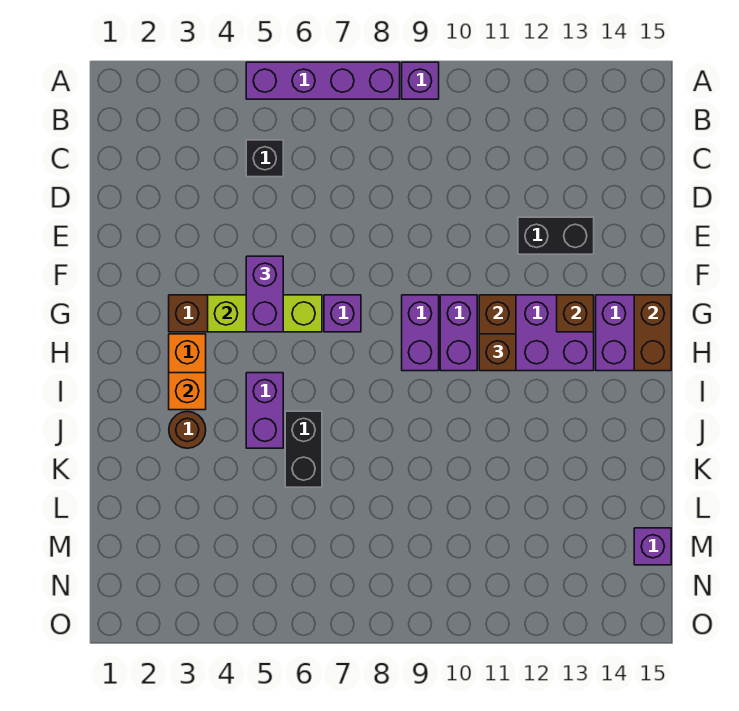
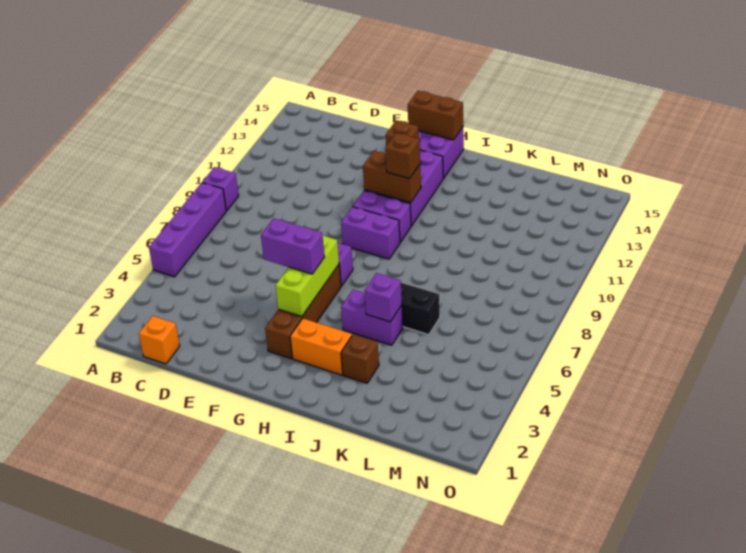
black 1x1 brick [246,140,283,177] -> none
black 1x2 brick [518,217,594,254] -> none
orange 1x1 brick [169,373,206,410] -> orange 1x1 brick moved to [139,316,180,364]
brown 1x1 round brick [169,412,206,448] -> brown 1x1 brick [341,334,379,383]
purple 1x1 brick [634,528,671,565] -> purple 1x1 brick moved to [365,273,402,322]

